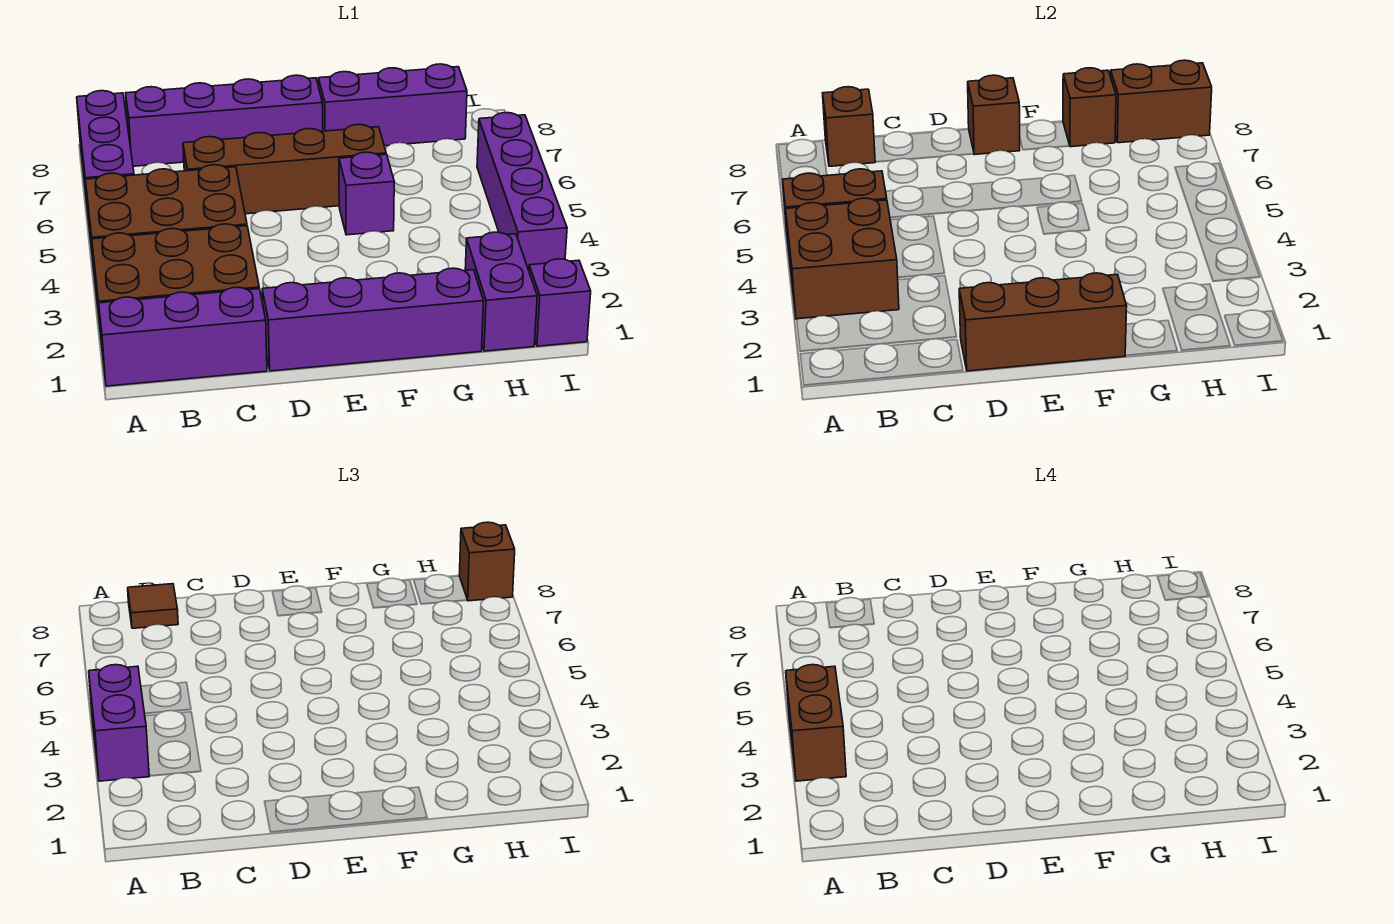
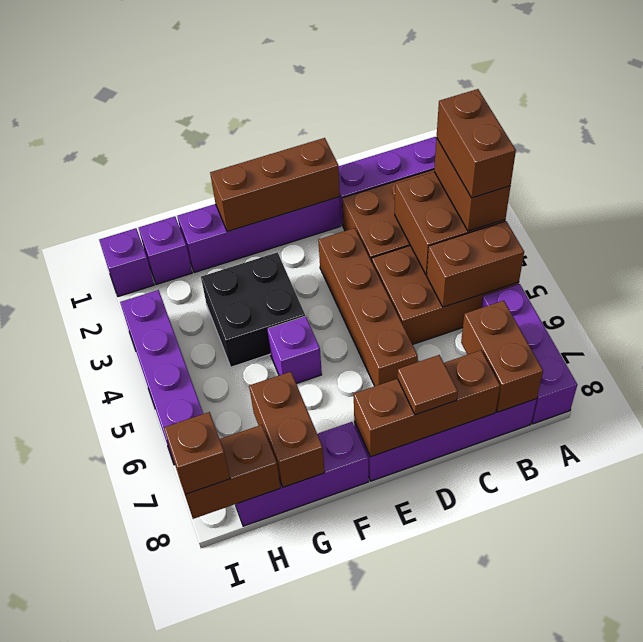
purple 1x2 brick [89,665,149,781] -> brown 1x2 brick [434,138,510,231]
brown 1x1 brick [823,87,875,166] -> brown 1x2 brick [461,301,543,412]
brown 1x1 tile [128,584,178,628] -> brown 1x1 tile moved to [397,355,458,415]
brown 1x4 brick [183,125,386,214] -> brown 1x4 brick turned to [318,228,418,386]
brown 1x1 brick [968,75,1020,155] -> brown 1x3 brick [354,350,500,457]
none -> black 2x2 brick [201,252,305,367]
brown 1x1 brick [1063,68,1116,147] -> brown 1x2 brick [249,372,325,487]
purple 1x2 brick [465,232,537,351] -> purple 1x1 brick [139,216,192,285]

